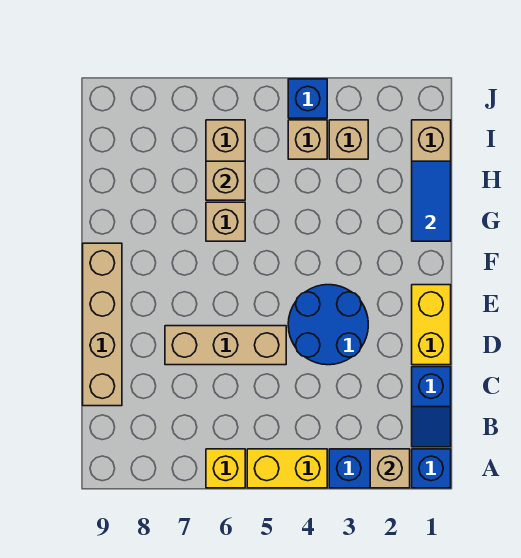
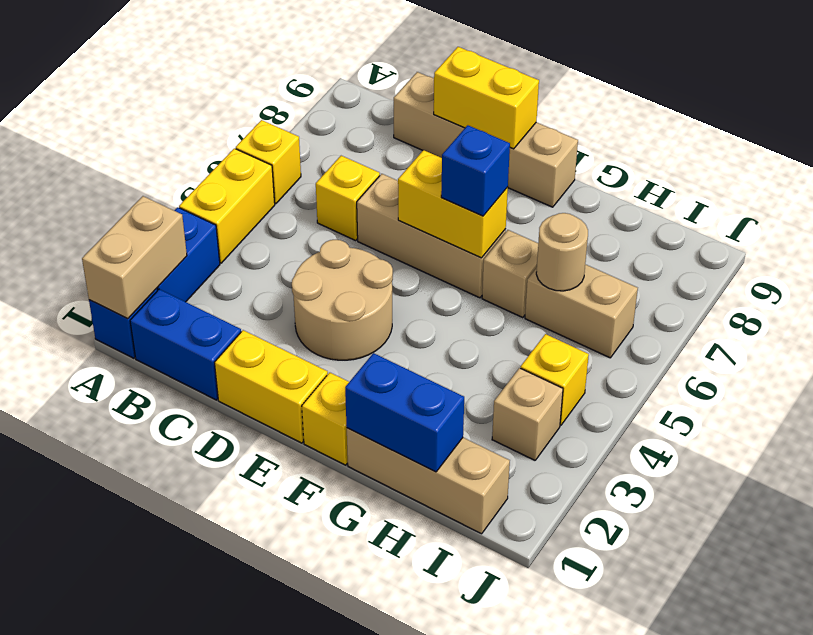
tan 1x1 brick [370,449,410,488] -> tan 1x2 brick [82,196,187,319]
blue 1x2 slope [412,367,451,447] -> blue 1x2 brick [130,289,241,400]
none -> yellow 1x1 brick [316,156,380,241]
blue 2x2 round brick [288,285,368,365] -> tan 2x2 round brick [292,240,393,360]
tan 1x3 brick [165,326,286,365] -> tan 1x3 brick turned to [357,174,506,298]
none -> yellow 1x2 brick [434,47,539,149]
none -> yellow 1x2 brick [398,150,508,258]
none -> yellow 1x1 brick [302,373,349,465]
blue 1x2 tile [412,161,451,241] -> blue 1x2 brick [345,353,464,472]
tan 1x1 brick [206,161,245,200] -> tan 1x1 round brick [536,213,588,291]
tan 1x1 brick [288,120,327,159] -> yellow 1x1 brick [521,334,589,425]
blue 1x1 brick [288,79,327,118] -> blue 1x1 brick moved to [441,125,510,216]

